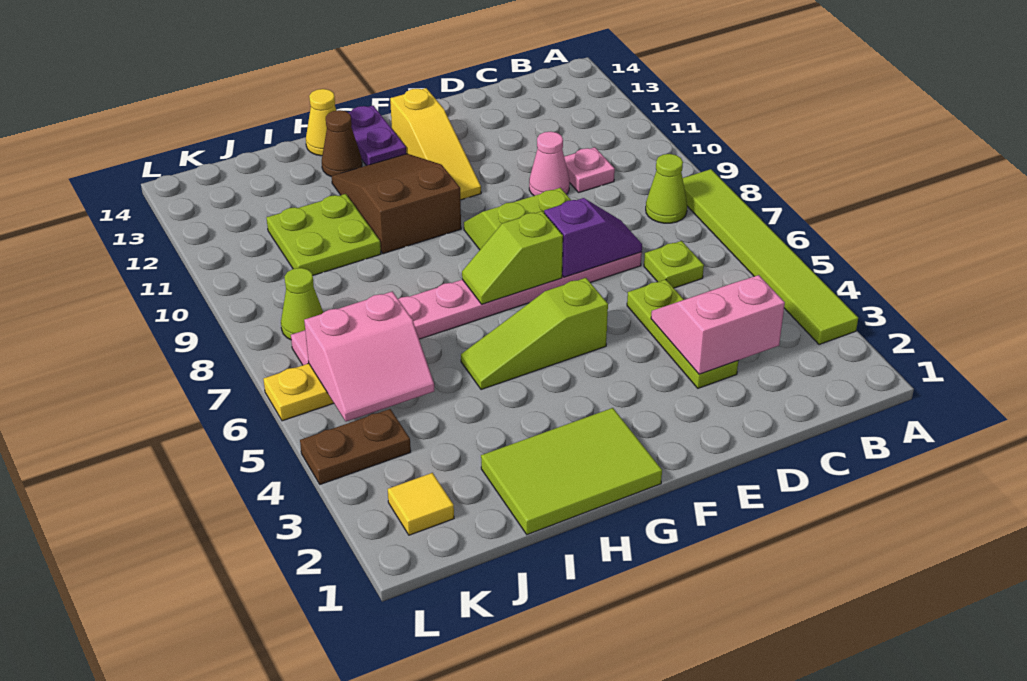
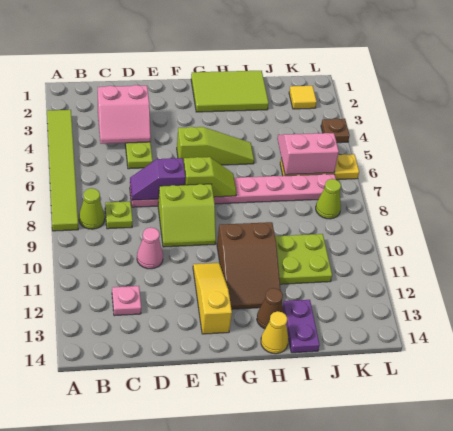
lime 1x1 plate [644,241,704,288] -> lime 1x1 plate moved to [105,201,133,229]
pink 1x1 plate [564,147,615,192] -> pink 1x1 plate moved to [112,286,141,316]
purple 1x2 plate [348,106,407,166] -> purple 1x2 plate moved to [283,300,320,353]
brown 1x2 plate [300,409,411,484] -> brown 1x1 plate [321,118,350,143]

